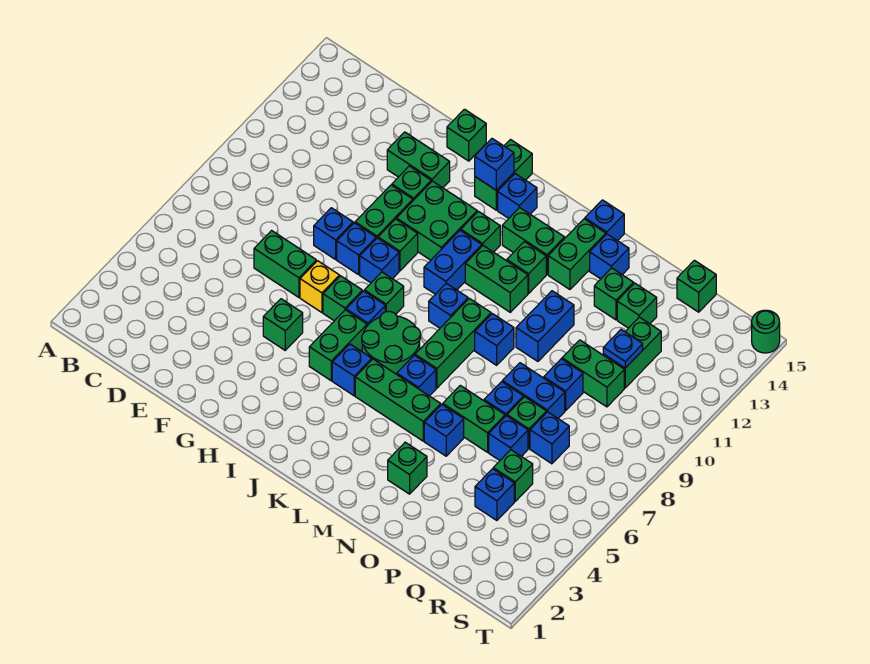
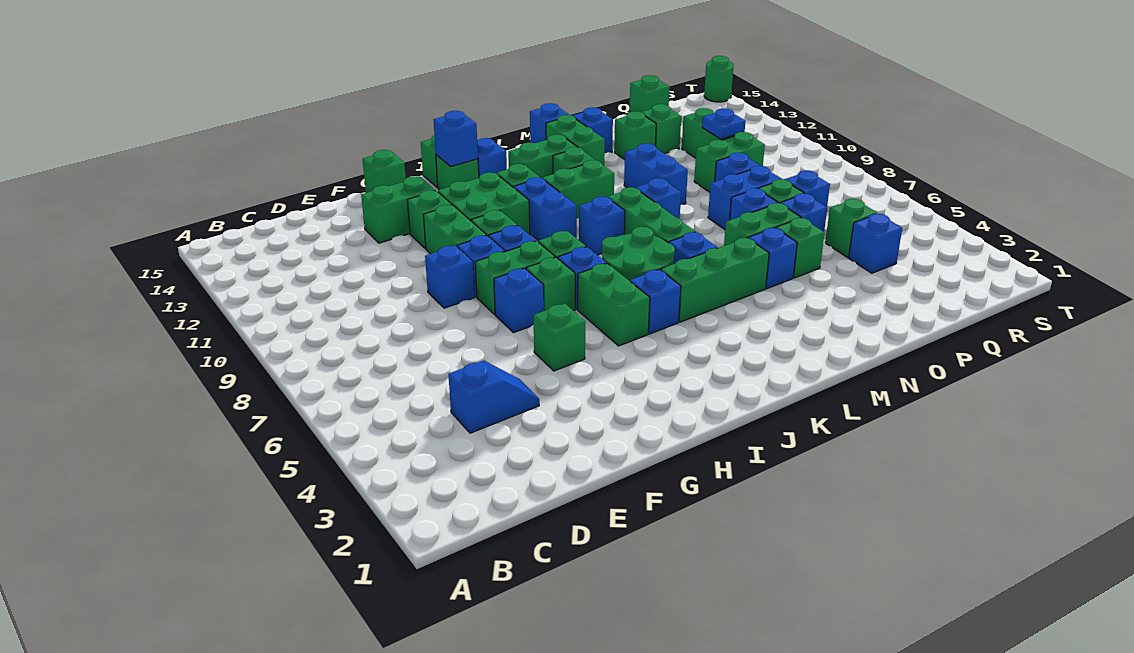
none -> blue 1x2 slope [448,361,539,433]
green 1x2 brick [254,231,316,297] -> green 1x2 brick moved to [475,241,555,315]
yellow 1x1 brick [300,261,339,313] -> blue 1x1 brick [494,268,544,333]
green 1x1 brick [388,442,427,494] -> green 1x1 brick moved to [776,218,824,278]

